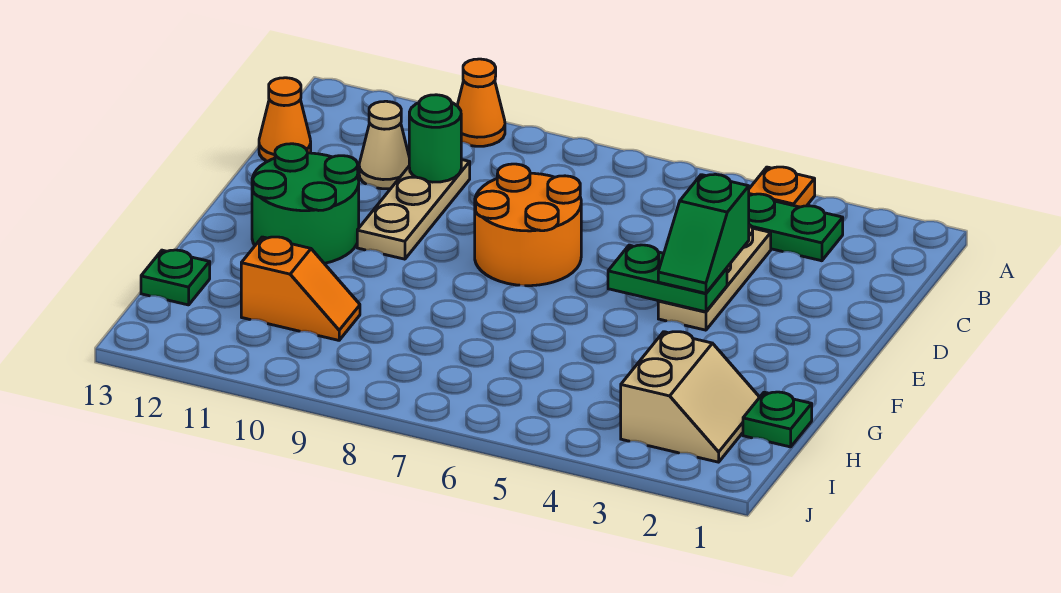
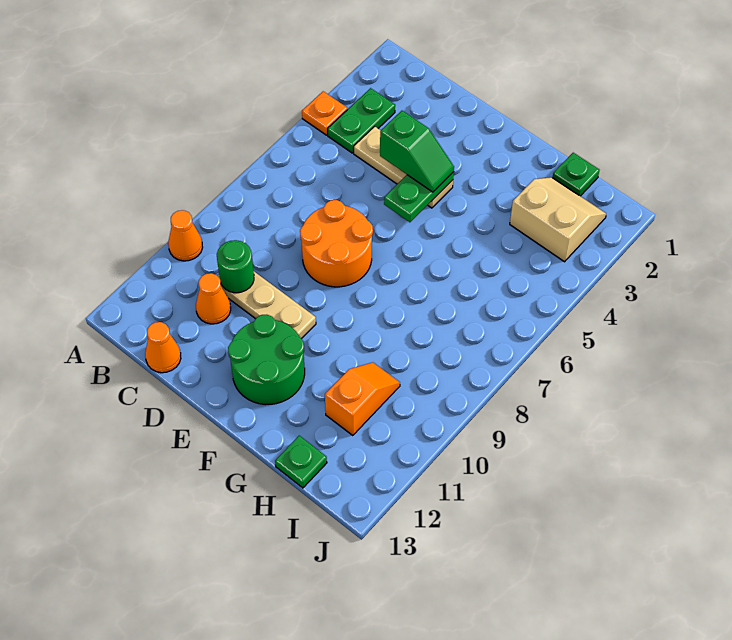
tan 1x1 cone [359,101,409,189] -> orange 1x1 cone [196,273,231,324]

